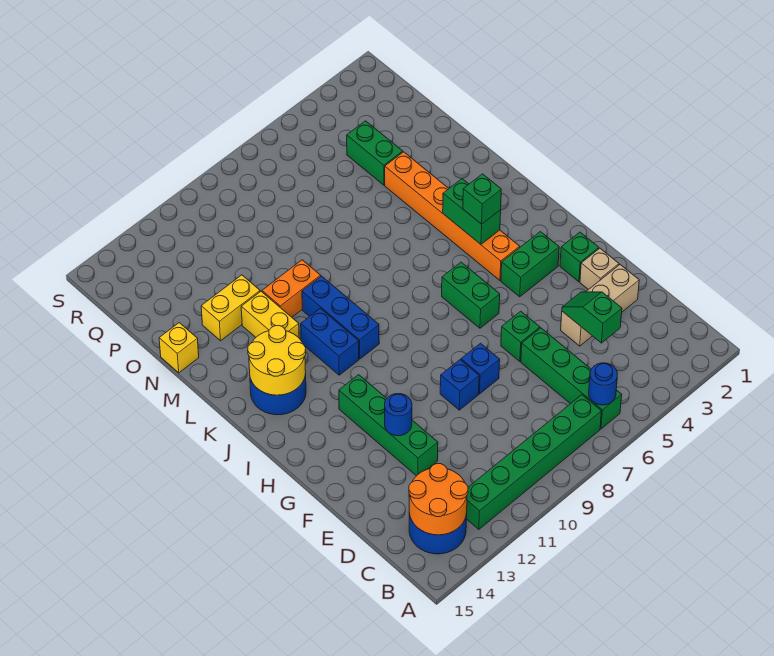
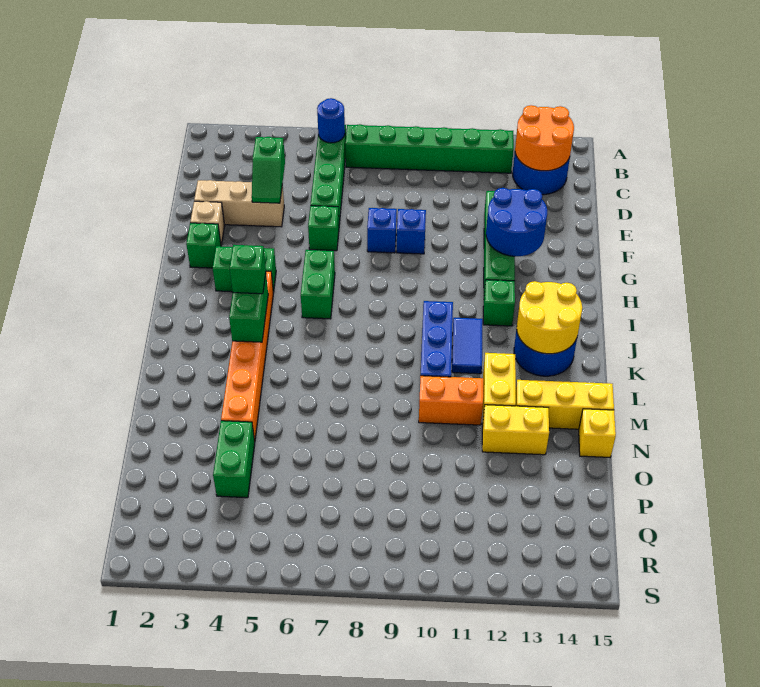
blue 1x1 round brick [385,394,412,436] -> blue 2x2 round brick [486,188,547,256]
none -> green 1x1 brick [483,280,515,326]
blue 1x2 brick [301,308,359,375] -> blue 1x2 tile [452,318,483,374]
none -> yellow 1x3 brick [516,380,614,429]

